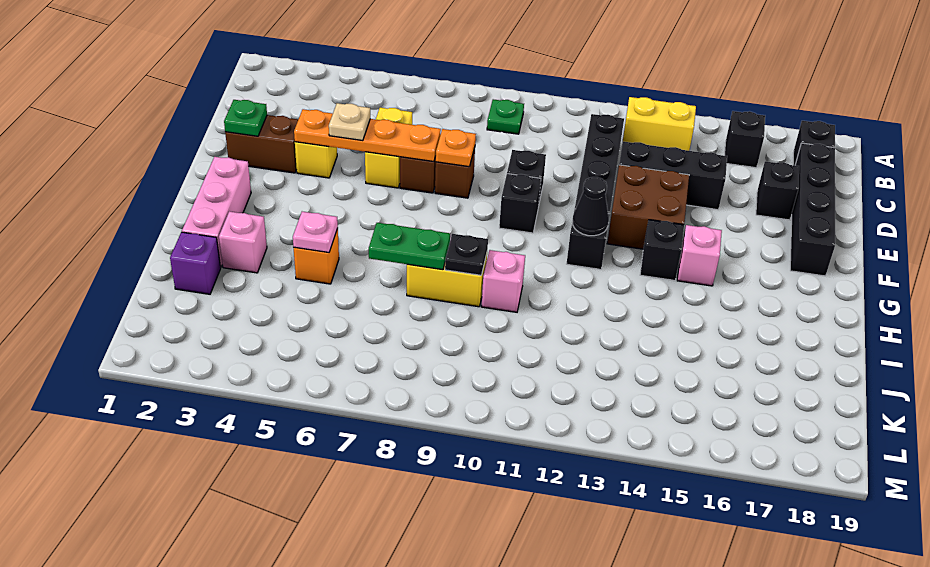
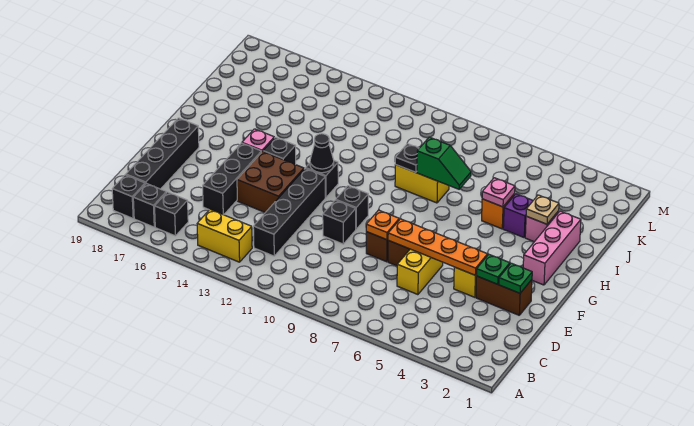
green 1x1 plate [487,99,524,134] -> green 1x1 plate moved to [477,254,510,284]
black 1x3 brick [619,142,727,210] -> black 1x3 brick turned to [203,143,261,215]
black 1x1 brick [756,161,799,220] -> black 1x1 brick moved to [133,183,166,227]
tan 1x1 plate [329,103,370,141] -> tan 1x1 plate moved to [526,195,559,224]
green 1x2 plate [369,223,450,270] -> green 1x2 slope [417,137,471,189]
pink 1x1 brick [481,250,525,312] -> none
purple 1x1 brick [170,232,221,294] -> purple 1x1 brick moved to [503,194,533,237]

